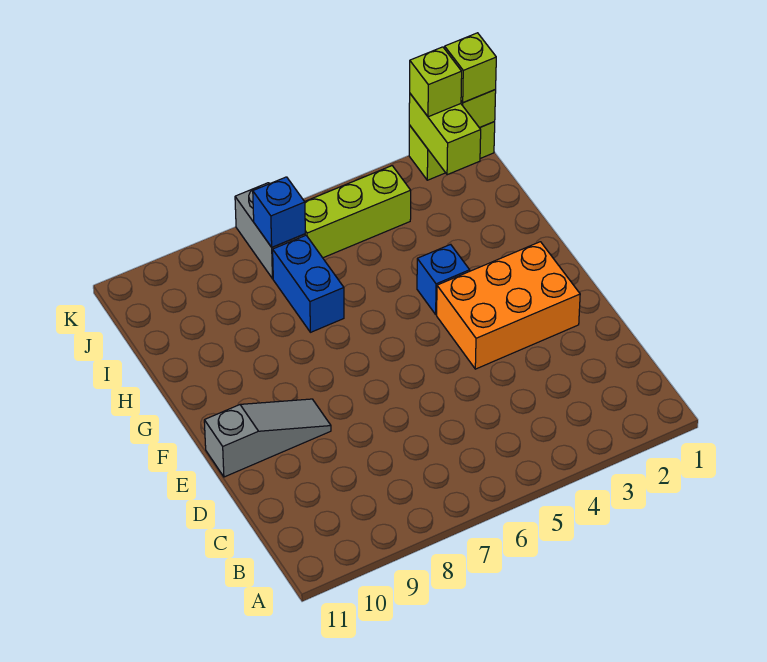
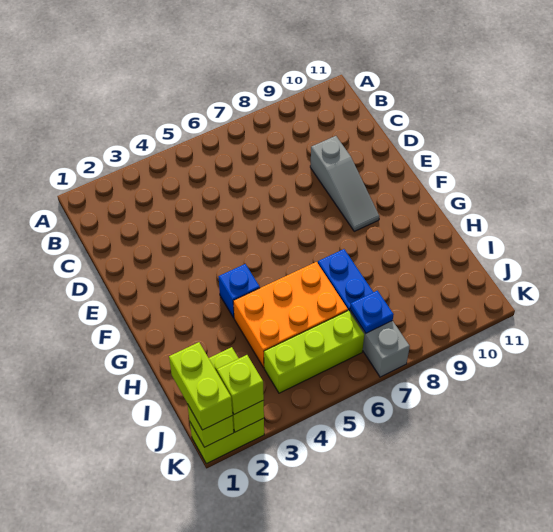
orange 2x3 brick [437,242,580,369] -> orange 2x3 brick moved to [233,262,348,367]
grey 1x3 slope [204,399,331,477] -> grey 1x3 slope turned to [310,136,379,231]
blue 1x1 brick [253,177,305,247] -> blue 1x1 plate [350,291,394,333]
lime 1x1 brick [445,33,496,103] -> lime 1x2 brick [169,342,232,430]

